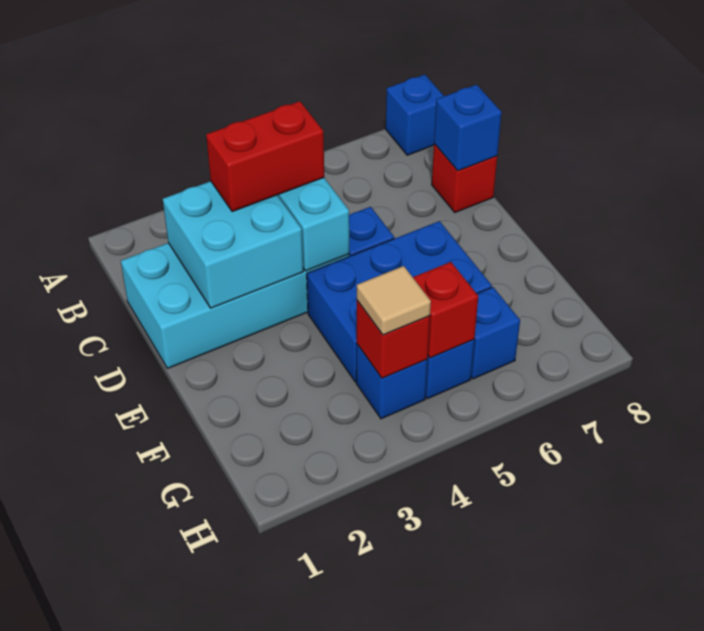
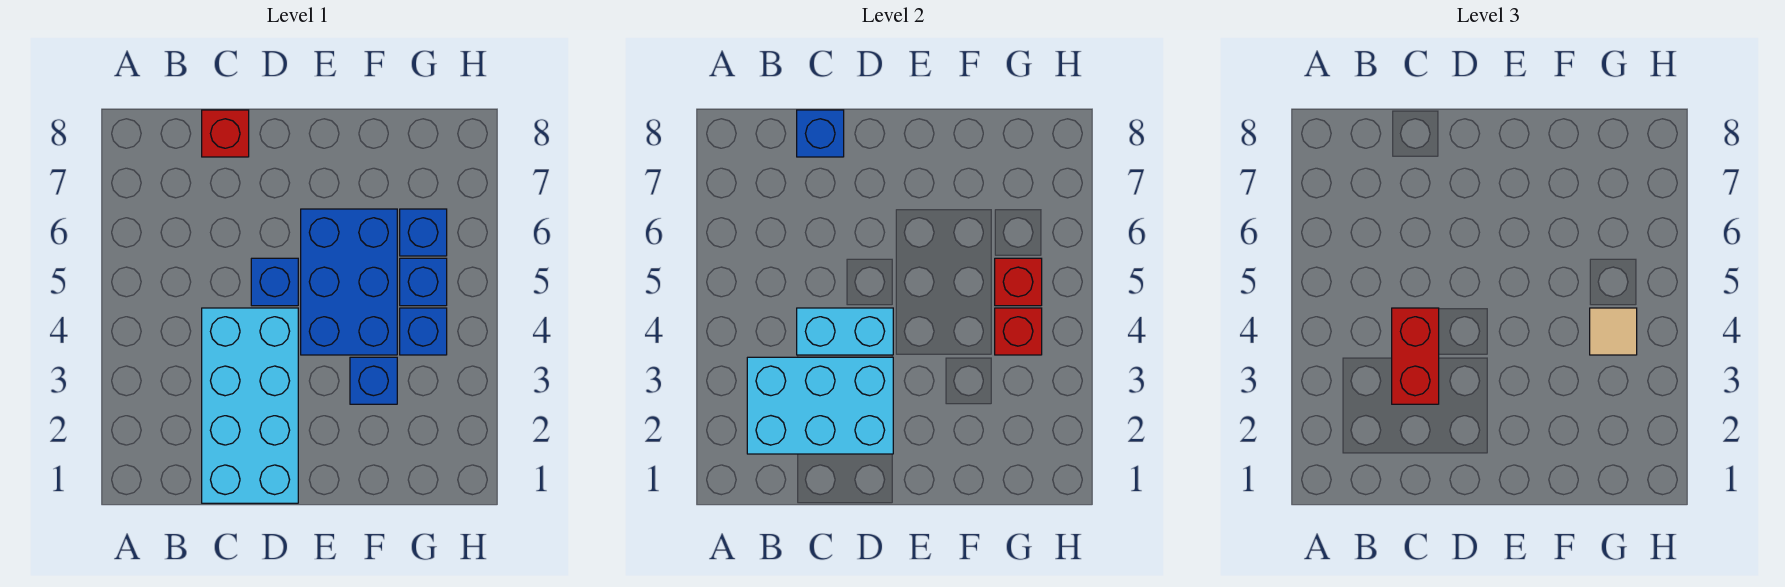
blue 1x1 brick [386,75,444,155] -> blue 1x1 brick moved to [350,357,397,404]
cyan 2x2 brick [163,181,303,308] -> cyan 2x3 brick [747,357,893,454]

